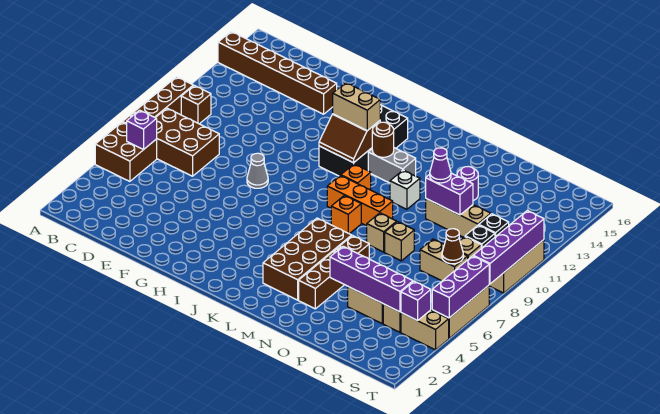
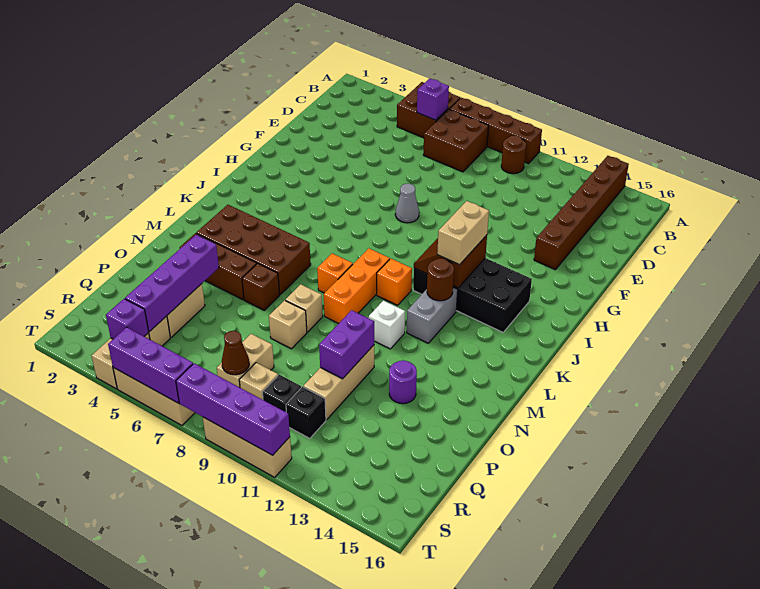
brown 2x3 brick [156,108,219,176] -> brown 2x2 brick [423,110,488,172]
brown 1x1 brick [181,86,211,124] -> brown 1x1 round brick [501,135,526,174]
purple 1x1 cone [430,148,451,183] -> none

